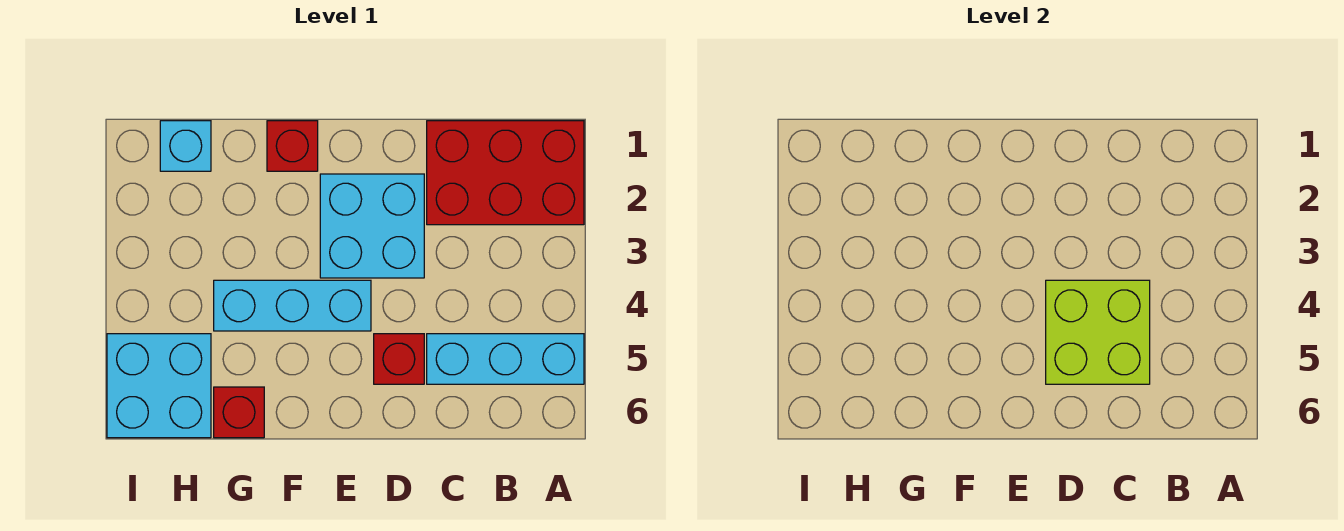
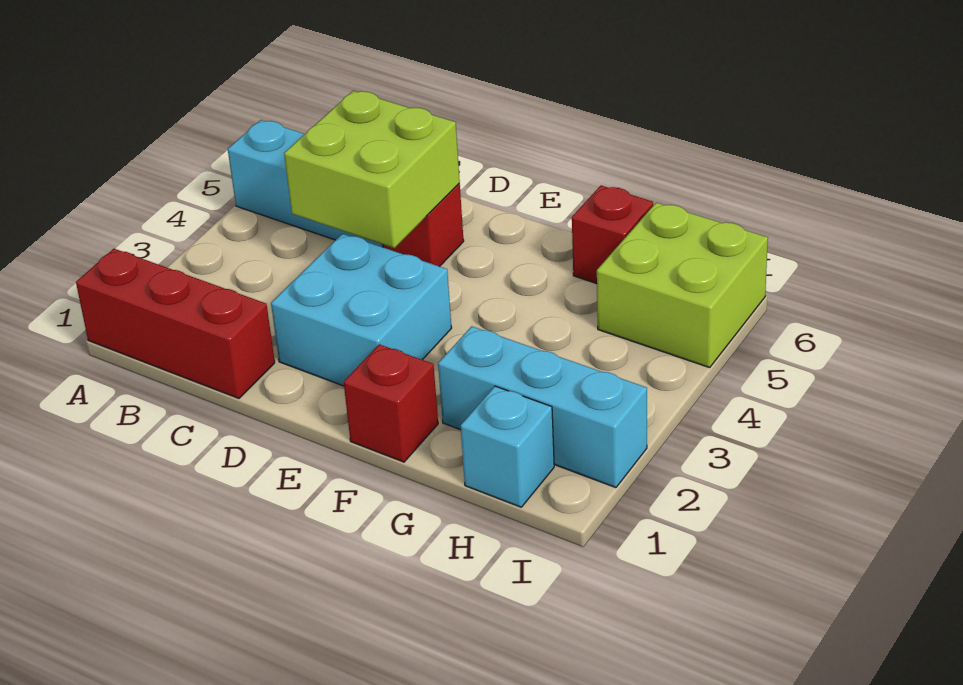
red 2x3 brick [427,121,584,225] -> red 1x3 brick [76,249,275,398]
cyan 1x3 brick [214,280,371,331] -> cyan 1x3 brick moved to [438,326,647,488]
cyan 2x2 brick [107,334,211,438] -> lime 2x2 brick [597,203,768,368]

